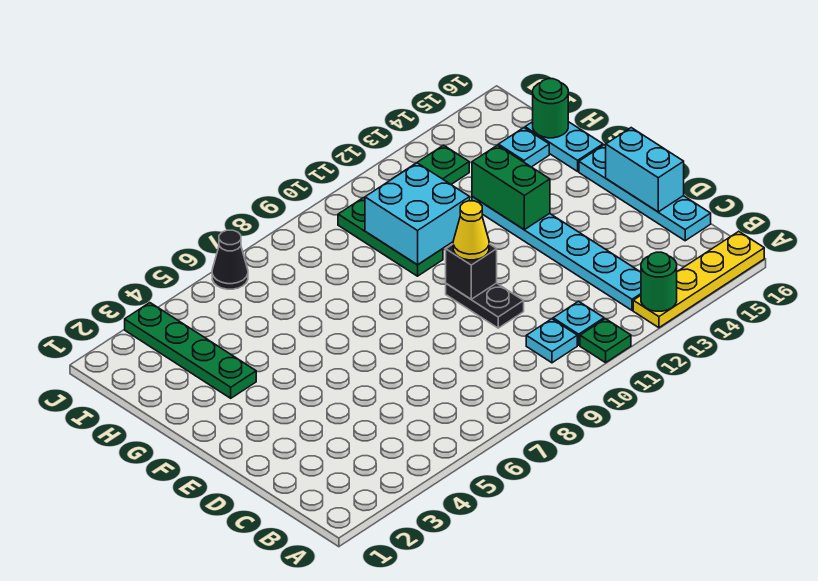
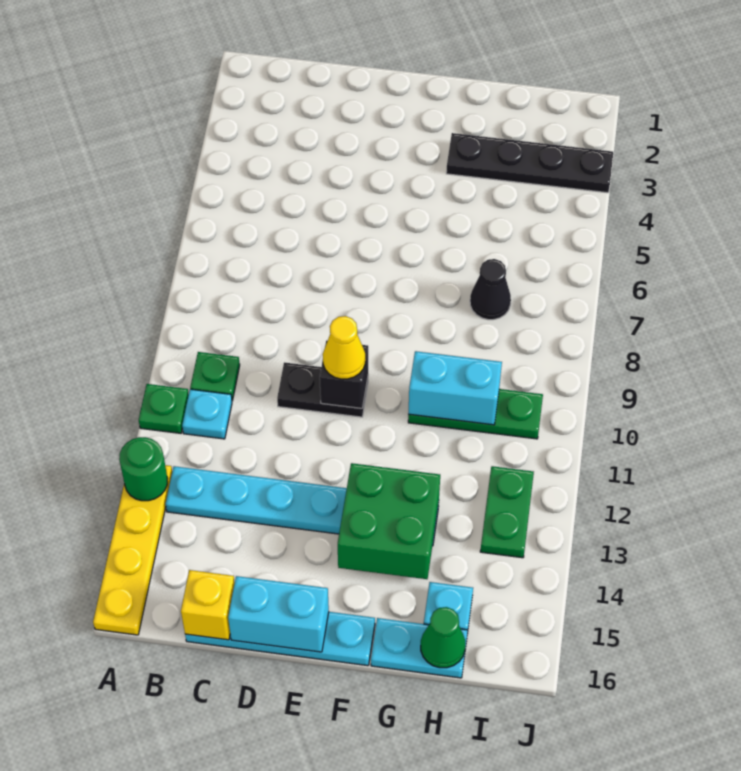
cyan 1x1 plate [526,319,577,363] -> green 1x1 plate [190,352,240,401]
none -> yellow 1x1 brick [181,570,235,640]
green 1x2 brick [472,145,550,230] -> green 2x2 brick [338,463,440,579]
green 1x4 plate [125,303,256,398] -> black 1x4 plate [446,133,613,193]
cyan 2x2 brick [365,163,470,265] -> cyan 1x2 brick [408,351,502,425]
green 1x1 round brick [533,79,568,138] -> green 1x1 cone [421,607,465,668]
black 1x1 cone [212,230,248,289] -> black 1x1 cone moved to [470,259,511,320]

